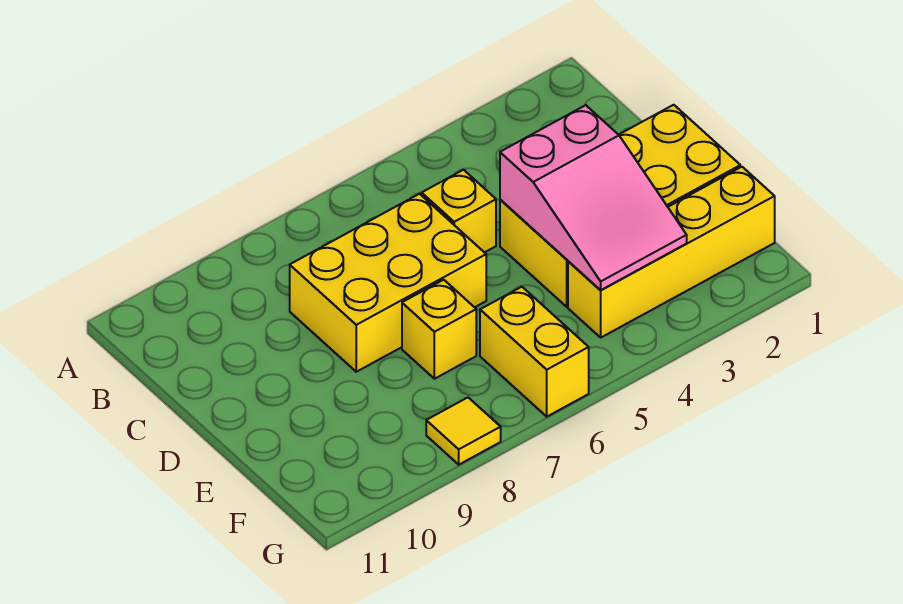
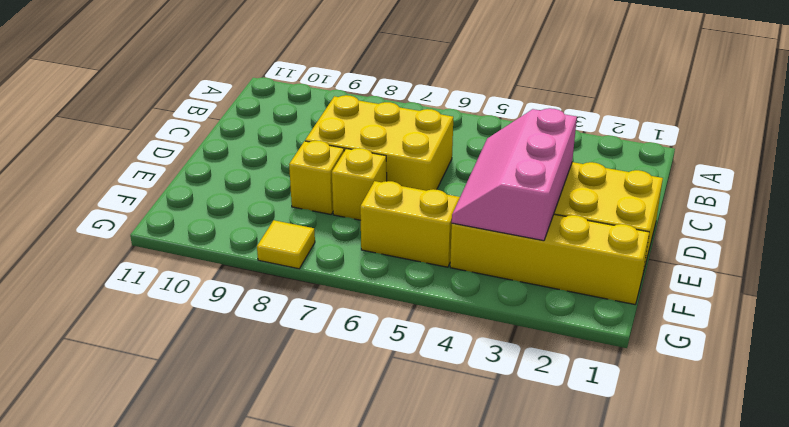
yellow 1x1 brick [422,170,496,253] -> yellow 1x1 brick moved to [289,141,344,214]
pink 2x3 slope [500,105,687,290] -> pink 2x3 slope turned to [452,108,577,241]
yellow 1x2 brick [480,287,589,417] -> yellow 1x2 brick turned to [360,181,460,267]

